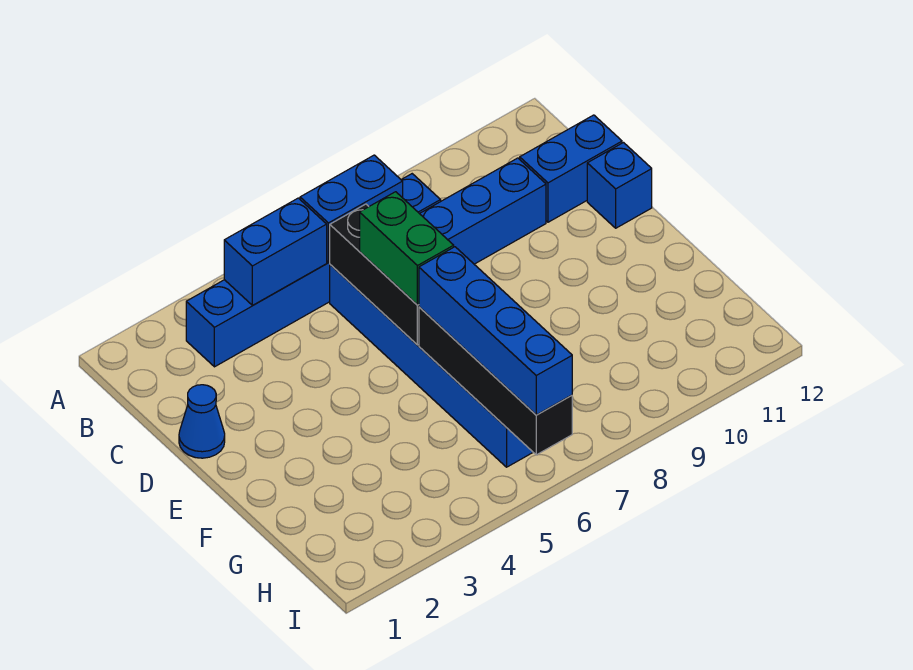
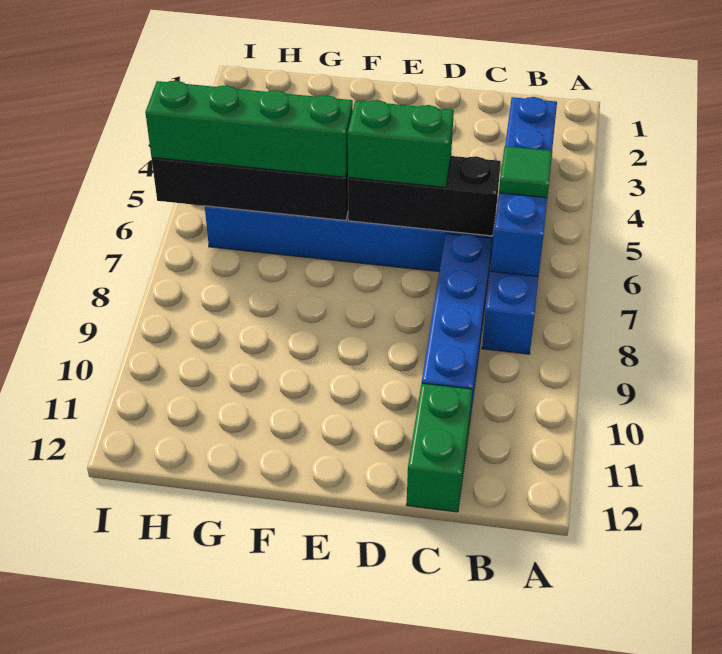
none -> green 1x1 tile [499,146,552,198]
blue 1x2 brick [520,115,622,222] -> green 1x2 brick [407,383,472,512]
blue 1x1 cone [179,385,225,458] -> none
blue 1x1 brick [587,143,652,228] -> none
blue 1x4 brick [419,247,572,415] -> green 1x4 brick [145,81,353,177]

